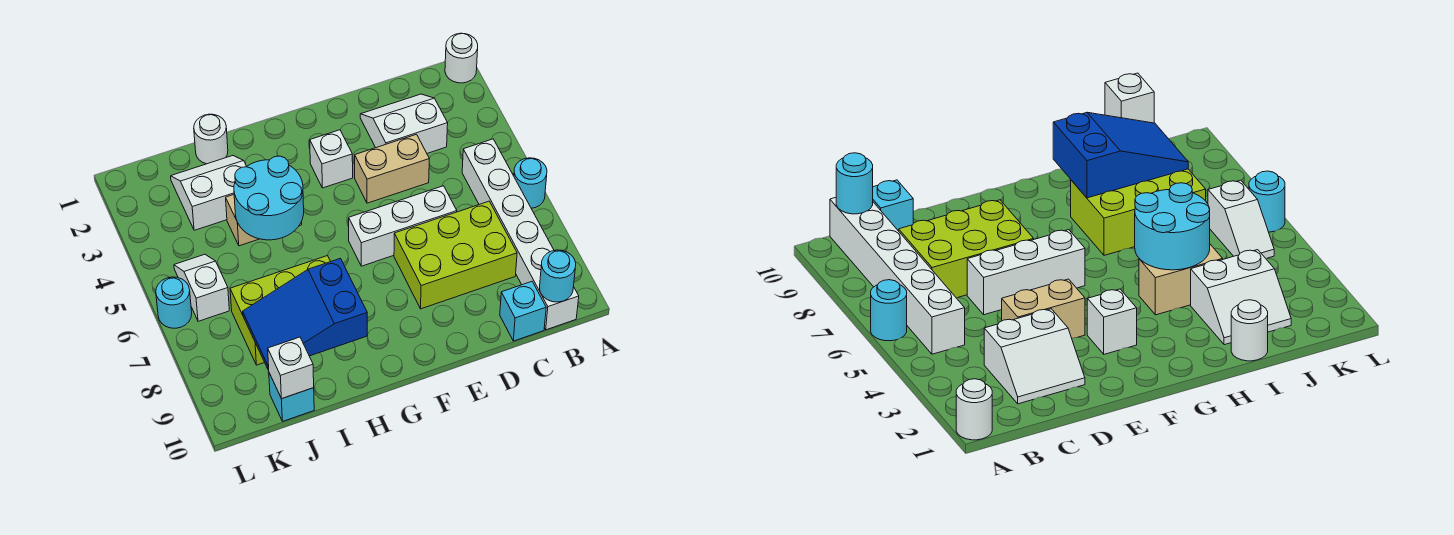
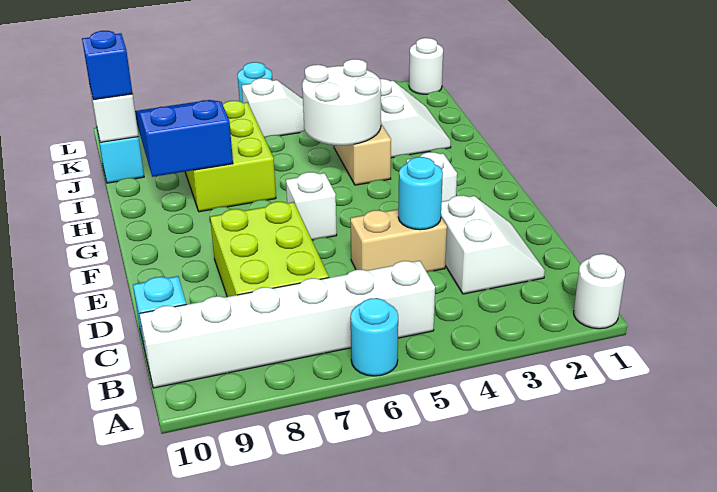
cyan 1x1 round brick [540,250,576,302] -> cyan 1x1 round brick moved to [398,157,443,230]
tan 1x2 brick [355,134,429,203] -> tan 1x2 brick turned to [350,209,447,272]
white 1x3 brick [349,186,457,266] -> white 1x1 brick [286,172,337,240]
cyan 2x2 round brick [234,156,304,240] -> white 2x2 round brick [302,59,381,145]
white 1x1 round brick [194,114,228,164] -> white 1x1 round brick moved to [409,38,443,94]
none -> blue 1x1 brick [82,31,133,100]

